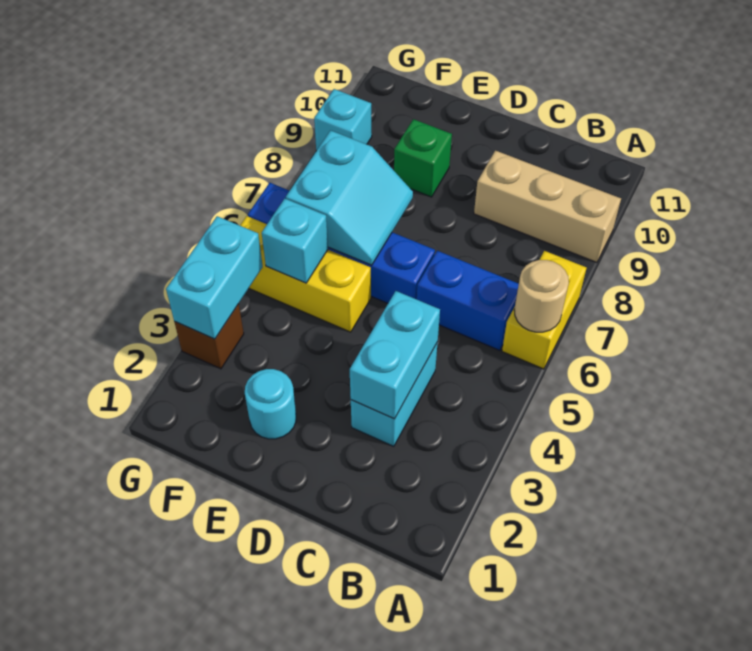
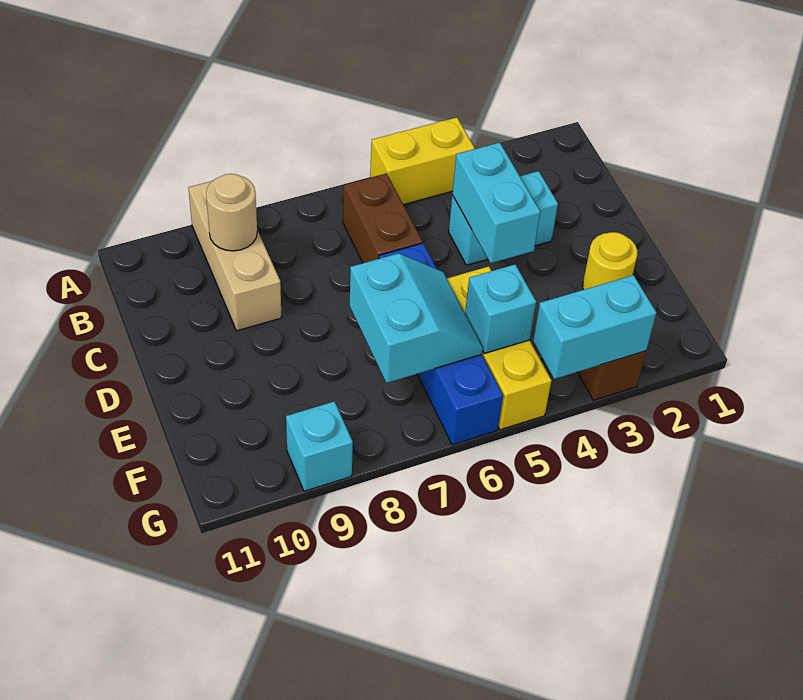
yellow 1x2 brick [502,251,586,369] -> yellow 1x2 brick moved to [370,117,475,205]
tan 1x1 round brick [514,260,569,332] -> tan 1x1 round brick moved to [206,174,257,251]
blue 1x2 brick [417,251,519,351] -> brown 1x2 brick [343,173,422,263]
cyan 1x2 brick [350,291,440,419] -> cyan 1x2 brick turned to [452,143,540,263]
cyan 1x1 round brick [245,369,296,439] -> yellow 1x1 round brick [583,232,637,290]
cyan 2x2 slope [286,130,413,265] -> cyan 2x2 slope turned to [350,253,483,383]
green 1x1 brick [394,119,452,197] -> none

